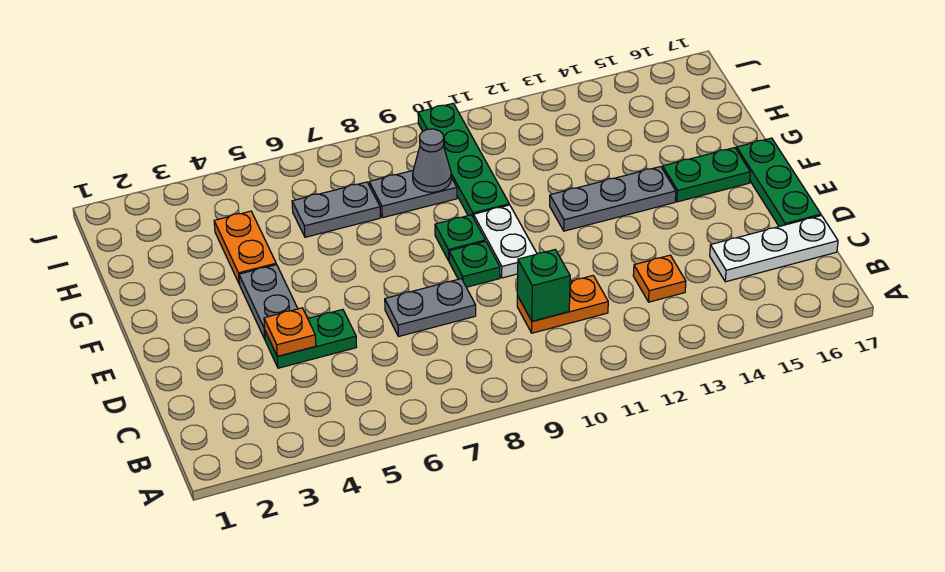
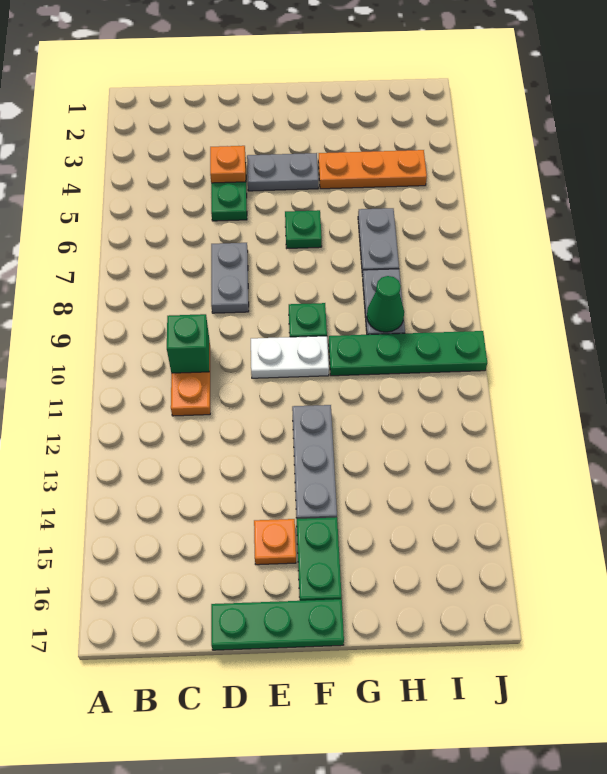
orange 1x1 plate [633,255,686,302] -> orange 1x1 plate moved to [254,519,296,565]
white 1x3 plate [710,215,838,282] -> none
green 1x1 plate [449,241,500,287] -> green 1x1 plate moved to [285,210,322,248]
orange 1x2 plate [214,211,276,284] -> orange 1x3 plate [318,150,427,189]
grey 1x1 cone [413,129,451,192] -> green 1x1 cone [367,276,404,332]

